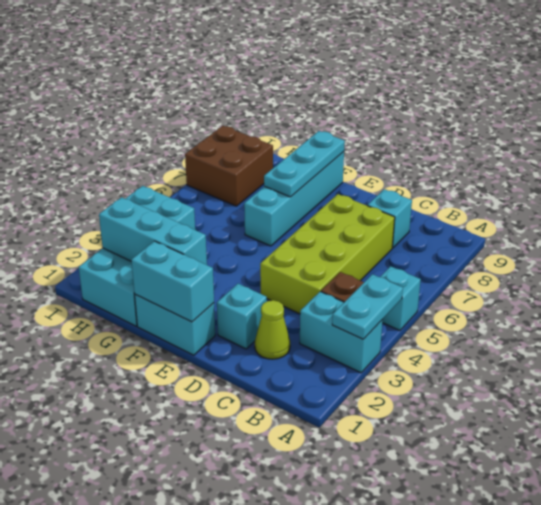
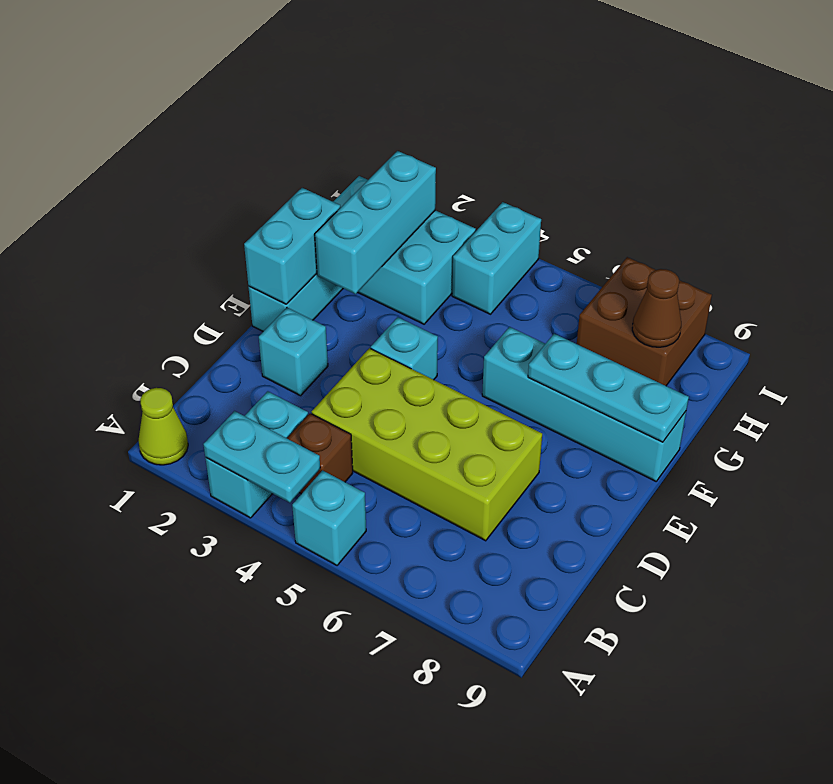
lime 1x1 cone [255,300,290,359] -> lime 1x1 cone moved to [138,388,188,465]
cyan 1x1 brick [367,189,412,248] -> cyan 1x1 brick moved to [371,317,438,380]
none -> brown 1x1 cone [632,269,681,347]

